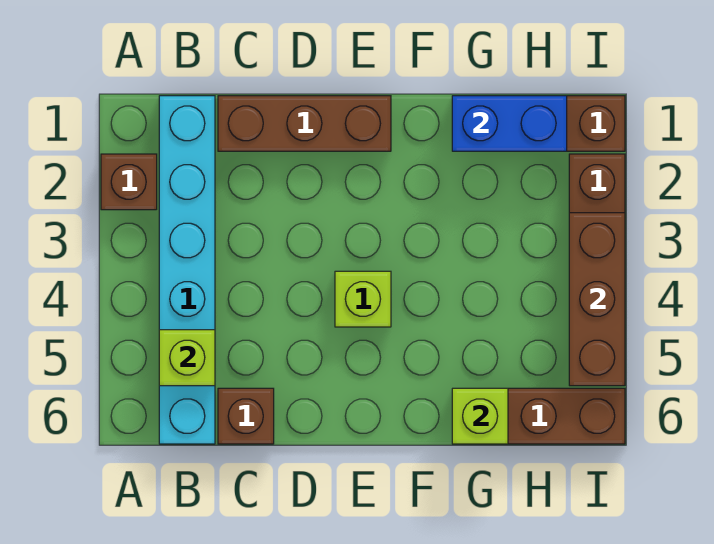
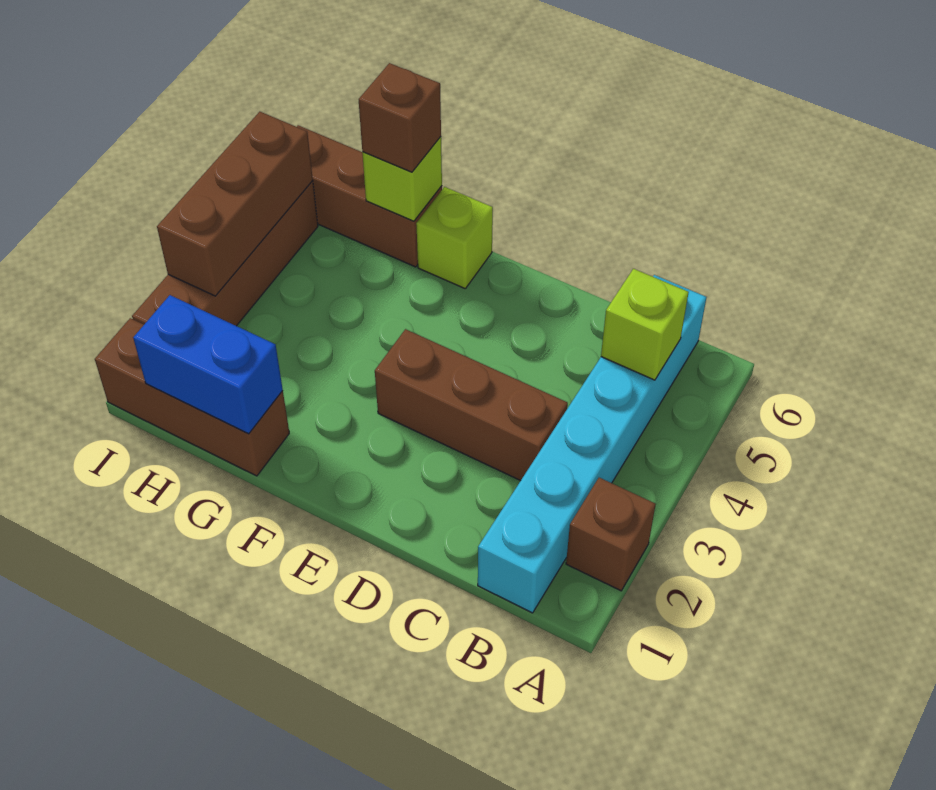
brown 1x3 brick [218,96,391,151] -> brown 1x3 brick moved to [375,329,568,481]
brown 1x1 brick [218,388,274,444] -> brown 1x1 brick moved to [359,63,441,172]
lime 1x1 brick [335,271,391,327] -> lime 1x1 brick moved to [416,187,493,288]

